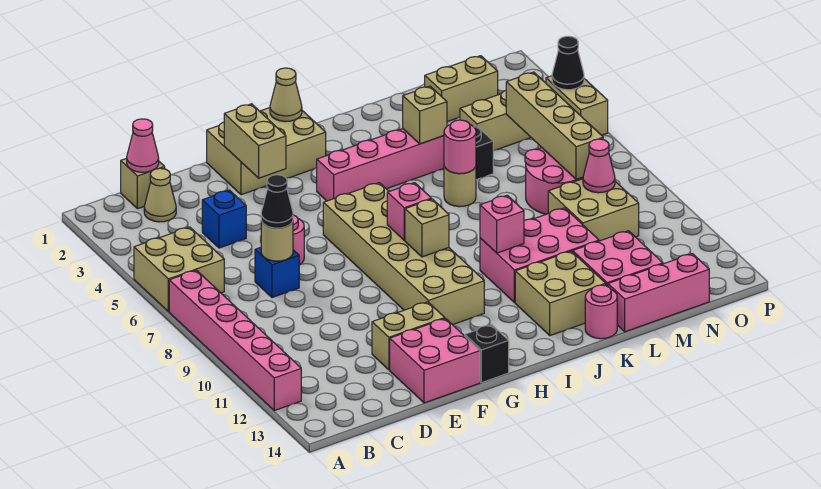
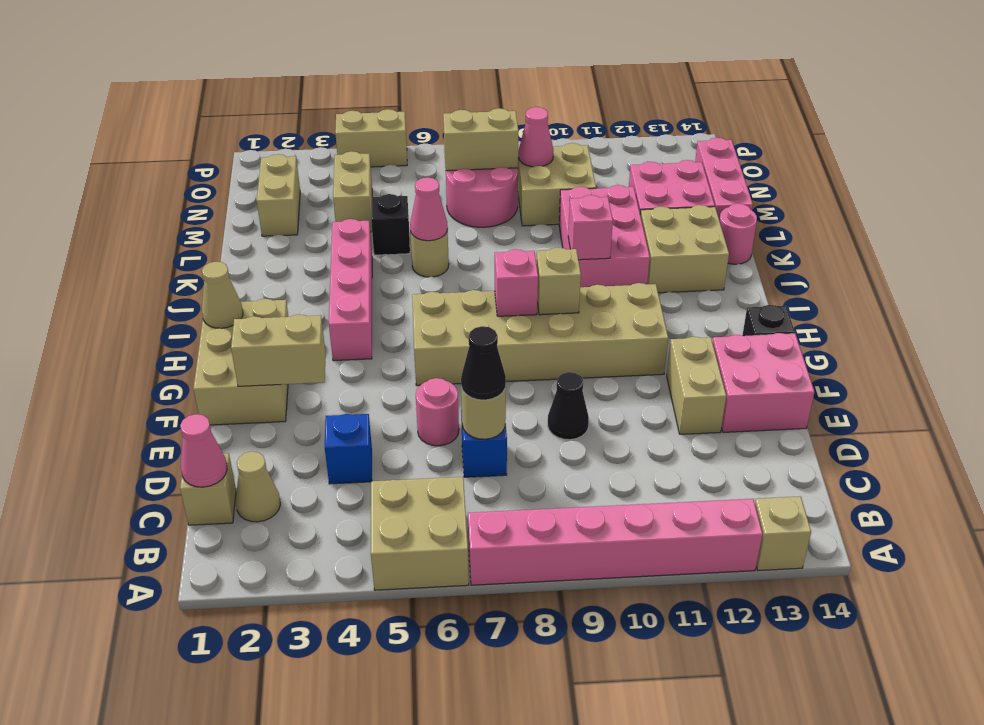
tan 1x1 brick [403,86,447,144] -> tan 1x1 brick moved to [755,496,811,570]
pink 1x1 round brick [444,120,476,174] -> pink 1x1 cone [410,178,448,241]
tan 1x4 brick [506,72,603,180] -> tan 1x2 brick [443,108,518,171]
black 1x1 cone [552,36,584,90] -> black 1x1 cone moved to [548,372,589,440]

